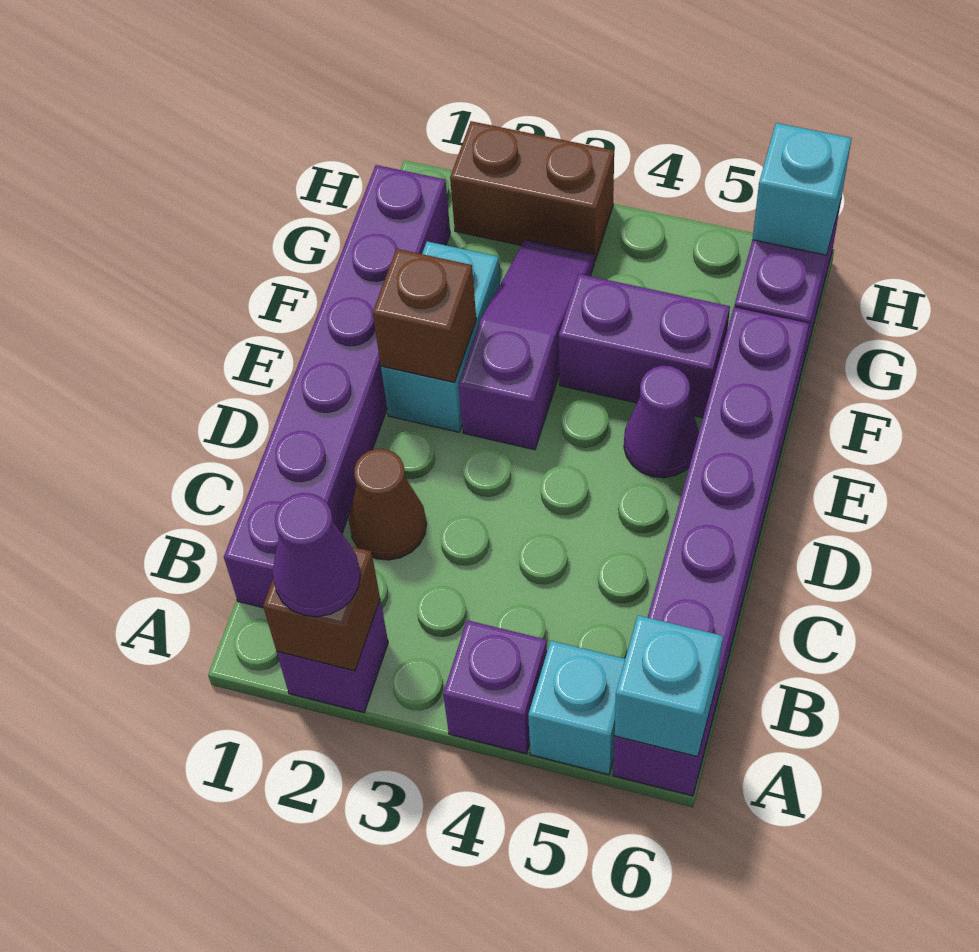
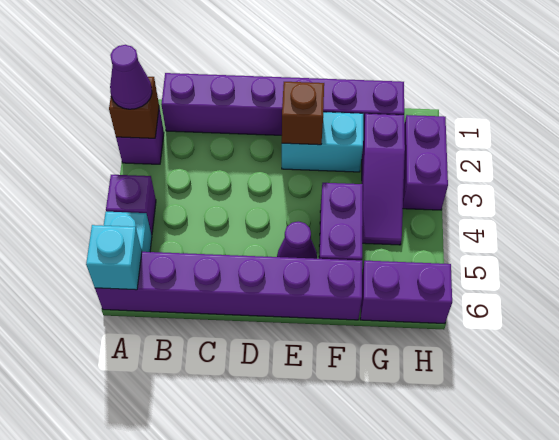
brown 1x1 cone [349,449,426,560] -> none
purple 1x3 slope [459,240,594,450] -> purple 1x3 slope turned to [362,114,405,245]
brown 1x2 brick [450,121,614,261] -> purple 1x2 brick [403,115,448,210]
cyan 1x1 brick [753,123,852,255] -> none

